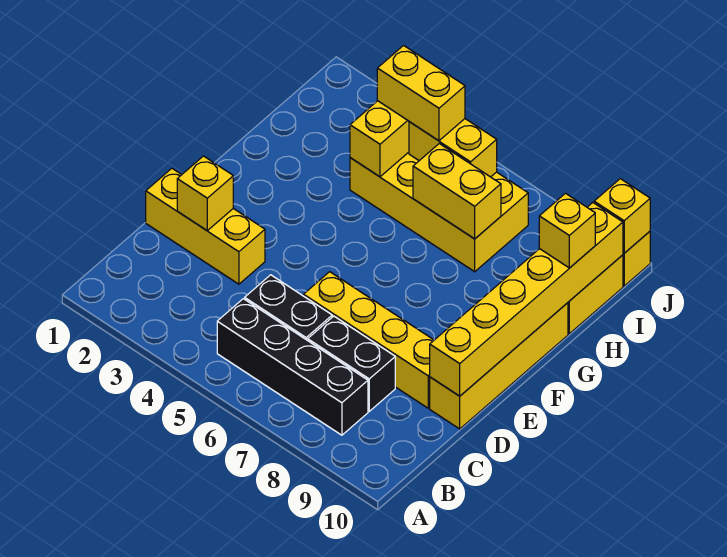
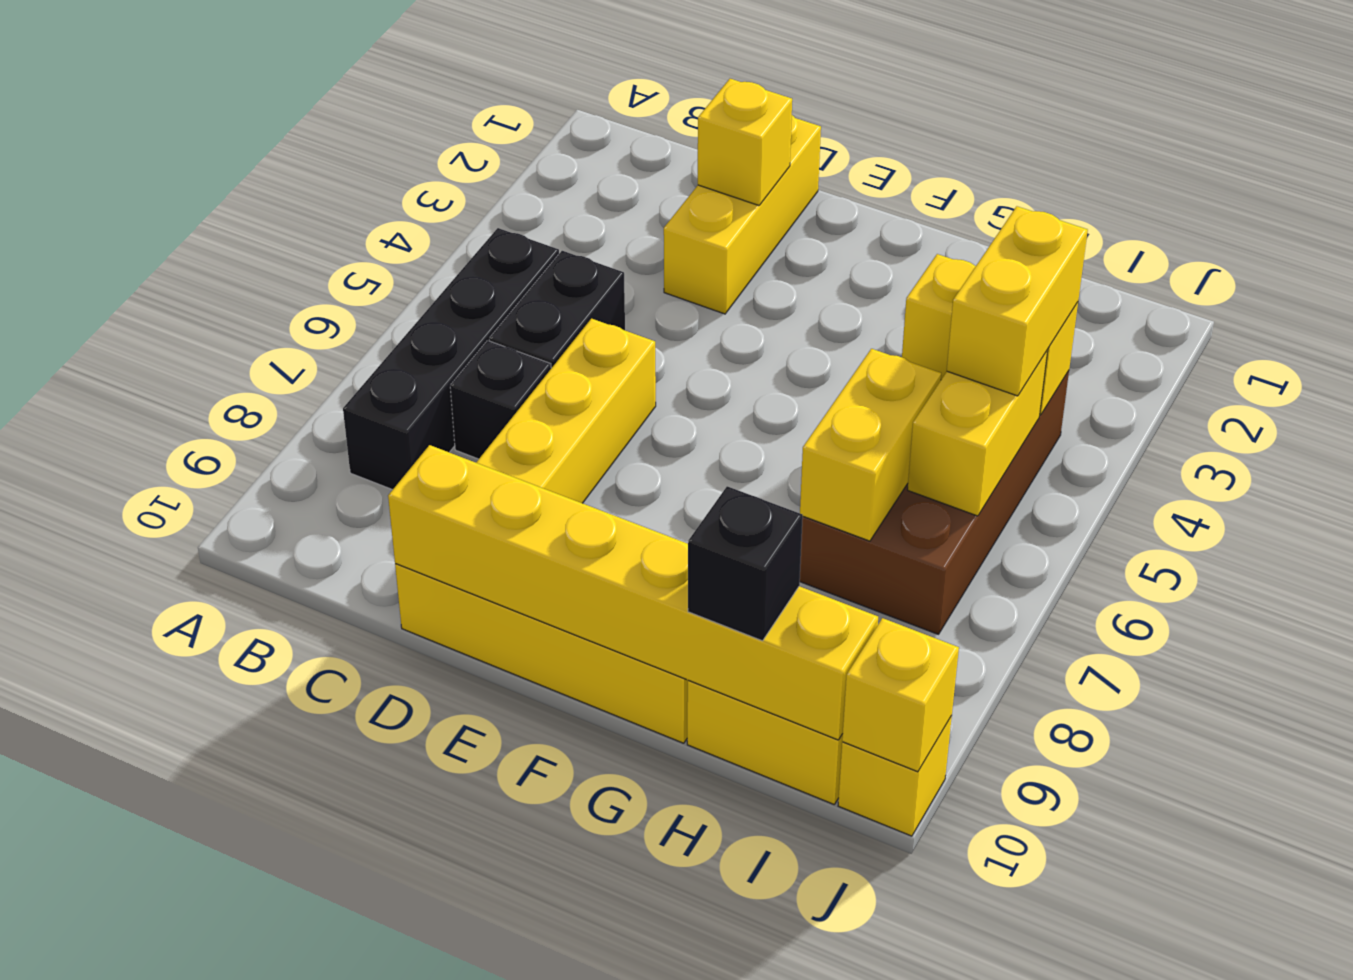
black 1x2 brick [308,316,395,411] -> black 1x1 brick [450,341,551,459]
yellow 2x4 brick [350,152,528,272] -> brown 2x4 brick [800,371,1069,634]
yellow 1x1 brick [539,193,595,268] -> black 1x1 brick [688,486,803,641]

